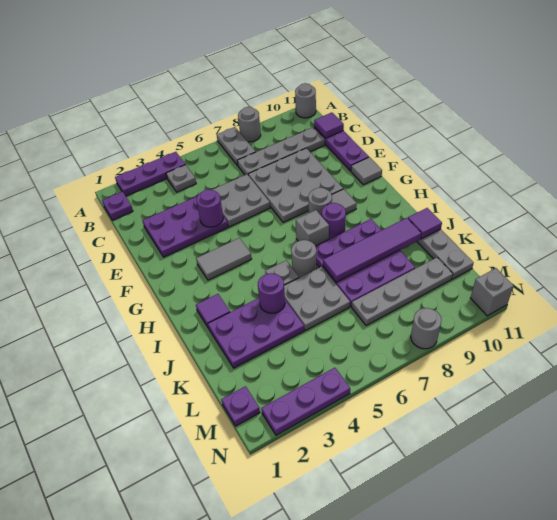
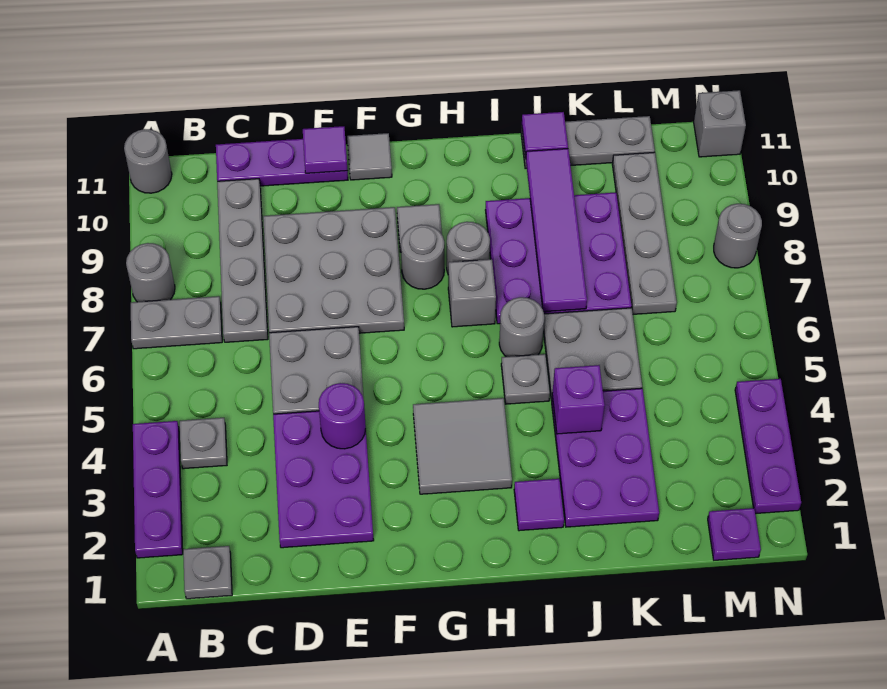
purple 1x1 plate [102,192,133,220] -> grey 1x1 plate [183,546,232,599]
purple 1x1 tile [314,113,344,138] -> purple 1x1 tile moved to [303,126,348,173]
grey 1x2 tile [196,238,252,280] -> grey 2x2 tile [413,398,512,494]
purple 1x1 round brick [322,203,346,239] -> grey 1x1 round brick [447,222,490,273]
purple 1x1 round brick [258,273,285,313] -> purple 1x1 brick [552,365,605,434]

